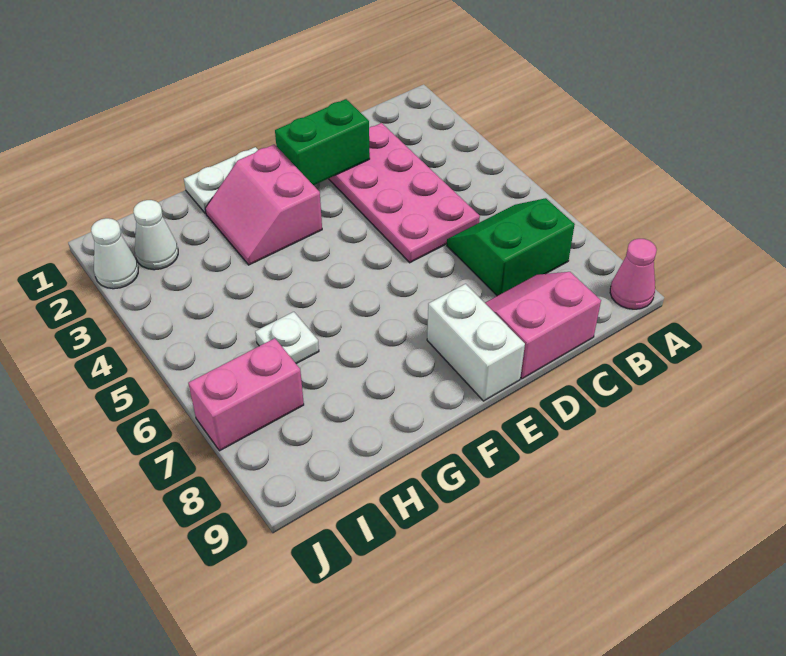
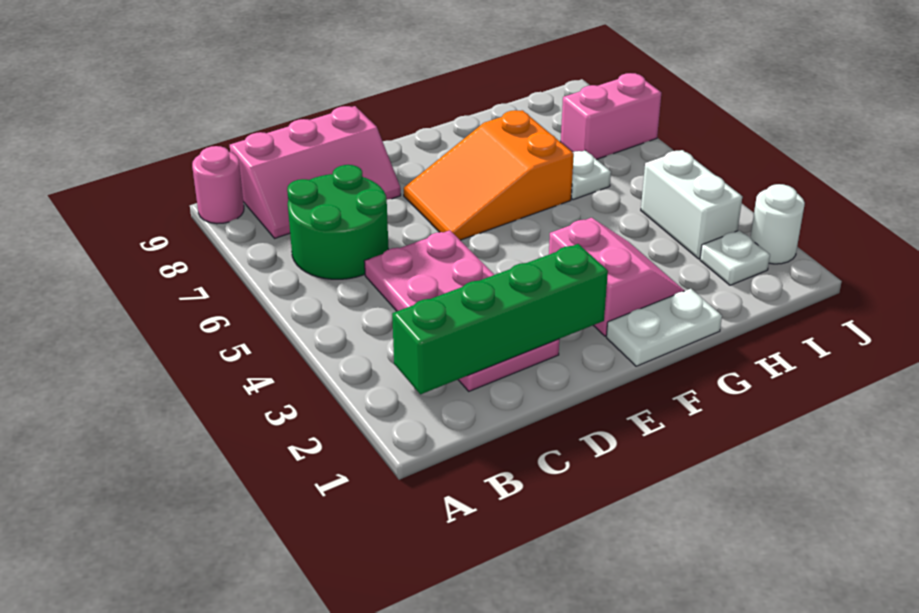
pink 1x1 cone [610,239,657,309] -> pink 1x1 round brick [192,146,244,224]
green 2x2 slope [447,198,575,296] -> green 2x2 round brick [287,165,388,279]
pink 2x2 slope [485,272,601,379] -> pink 2x3 slope [230,106,401,238]
green 1x2 brick [275,99,370,185] -> green 1x4 brick [392,244,608,394]
none -> orange 2x3 slope [404,110,574,240]
white 1x2 brick [427,284,525,401] -> white 1x2 brick moved to [641,150,742,259]
white 1x1 cone [133,200,178,270] -> white 1x1 plate [700,230,770,285]
white 1x1 cone [91,218,138,289] -> white 1x1 round brick [750,184,805,264]

